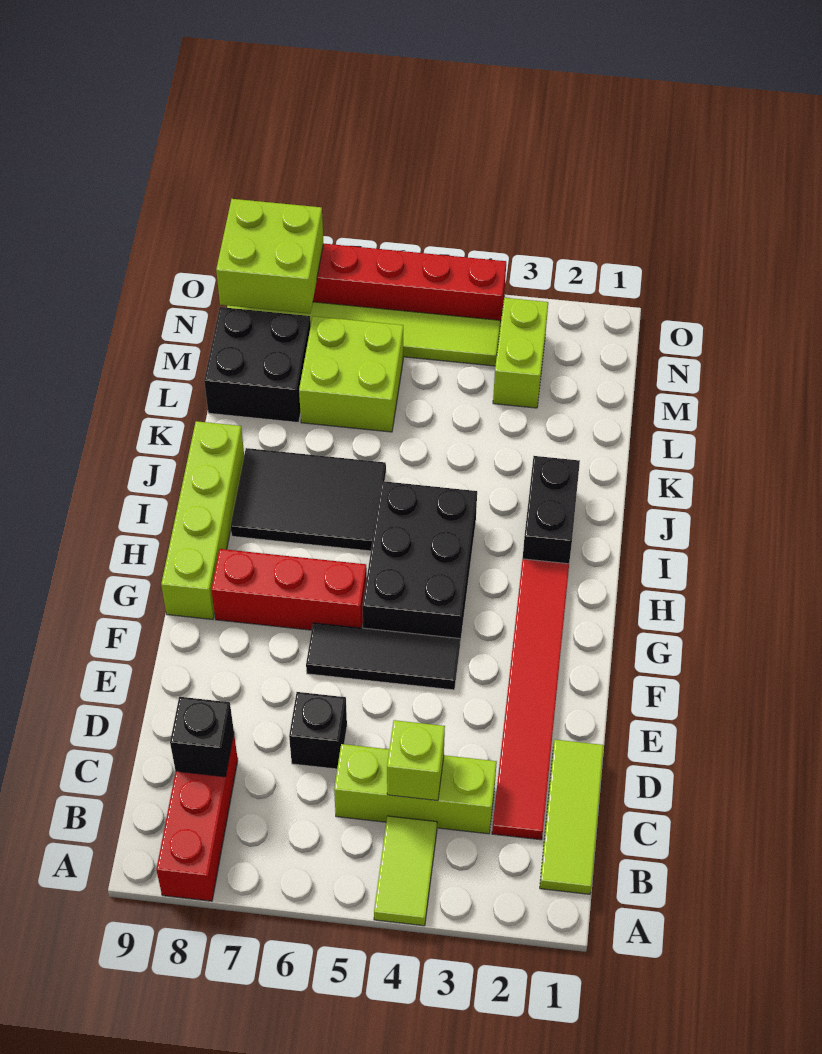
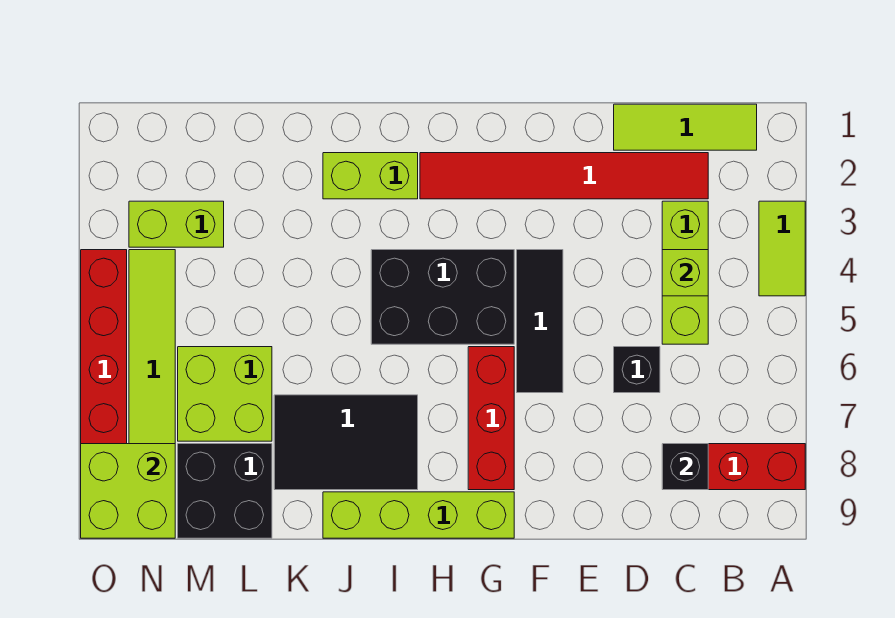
lime 1x2 tile [374,816,437,926] -> lime 1x2 tile turned to [759,201,805,296]
black 1x2 brick [523,456,580,564] -> lime 1x2 brick [323,153,418,199]
black 2x3 tile [231,448,386,551] -> black 2x3 tile turned to [274,395,418,490]

